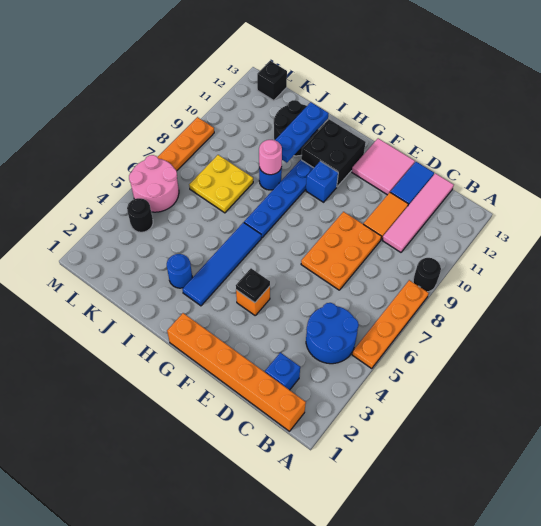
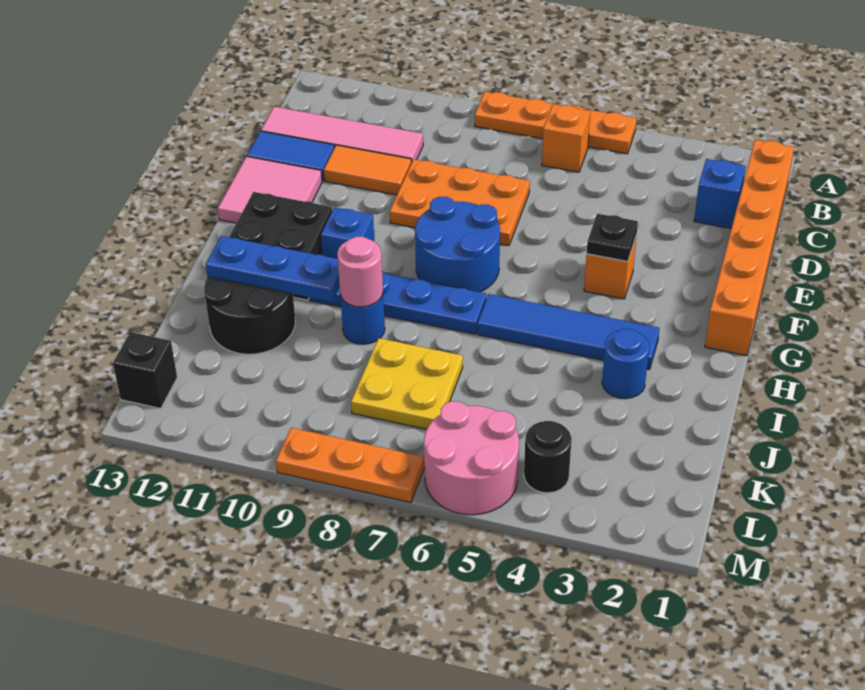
black 1x1 round brick [413,258,441,292] -> none
blue 2x2 round brick [306,303,359,364] -> blue 2x2 round brick moved to [415,197,500,292]
none -> orange 1x1 brick [542,105,590,172]

